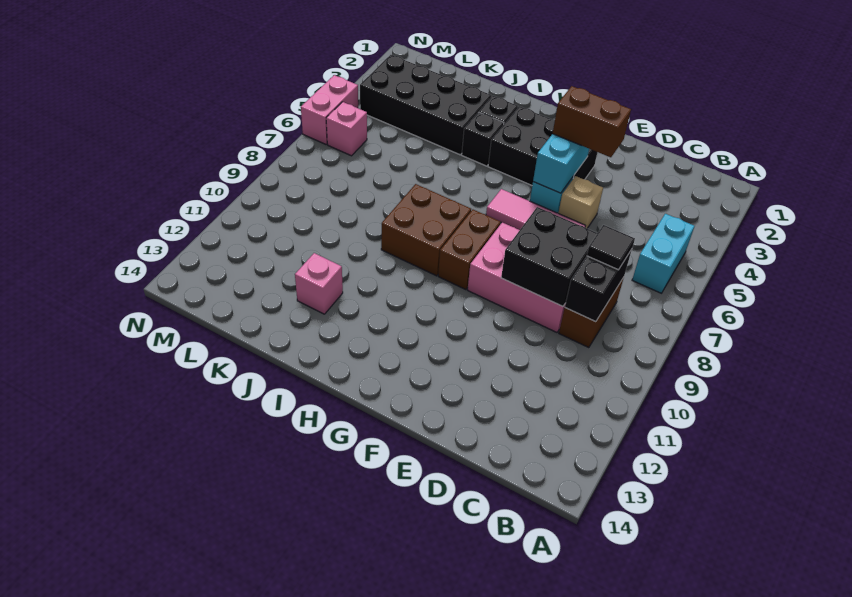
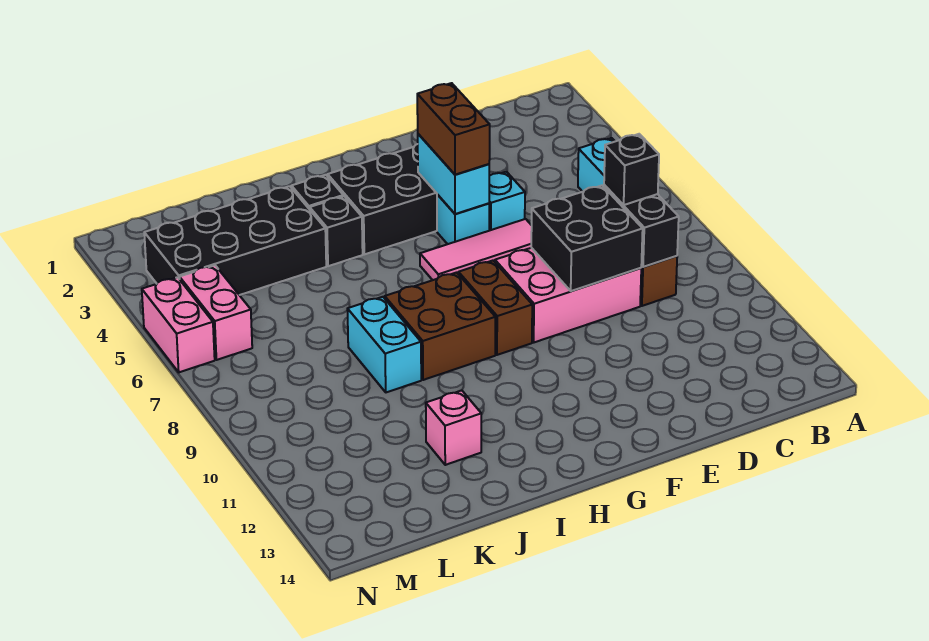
black 1x1 tile [587,225,635,270] -> black 1x1 brick [604,134,659,205]
brown 1x2 brick [553,86,631,157] -> brown 1x2 brick turned to [417,83,490,175]
tan 1x1 brick [558,176,603,229] -> cyan 1x1 brick [489,172,525,231]
none -> cyan 1x2 brick [347,297,421,392]
pink 1x1 brick [326,102,367,156] -> pink 1x2 brick [180,265,252,360]

